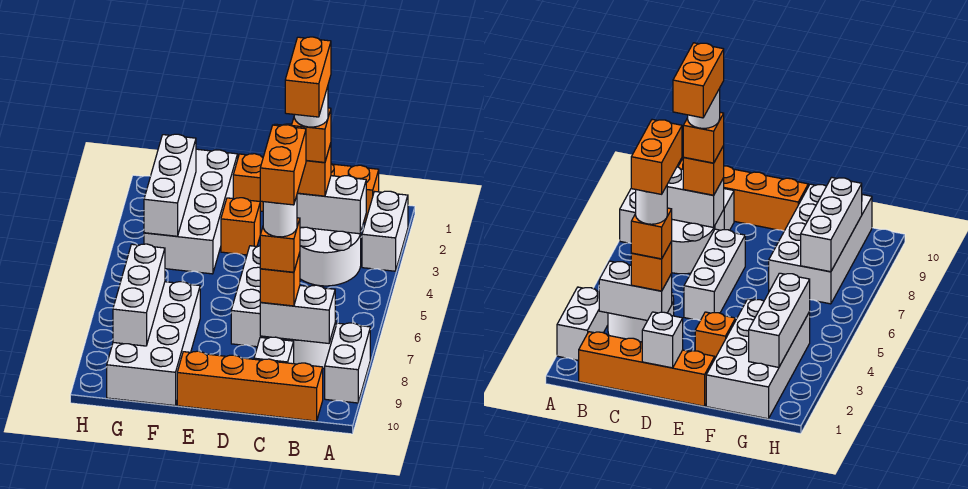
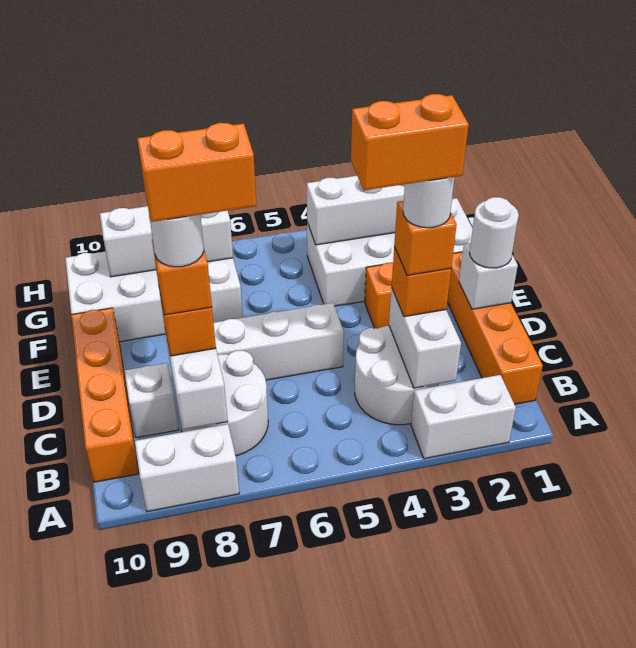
none -> white 1x1 round brick [469,197,519,268]

